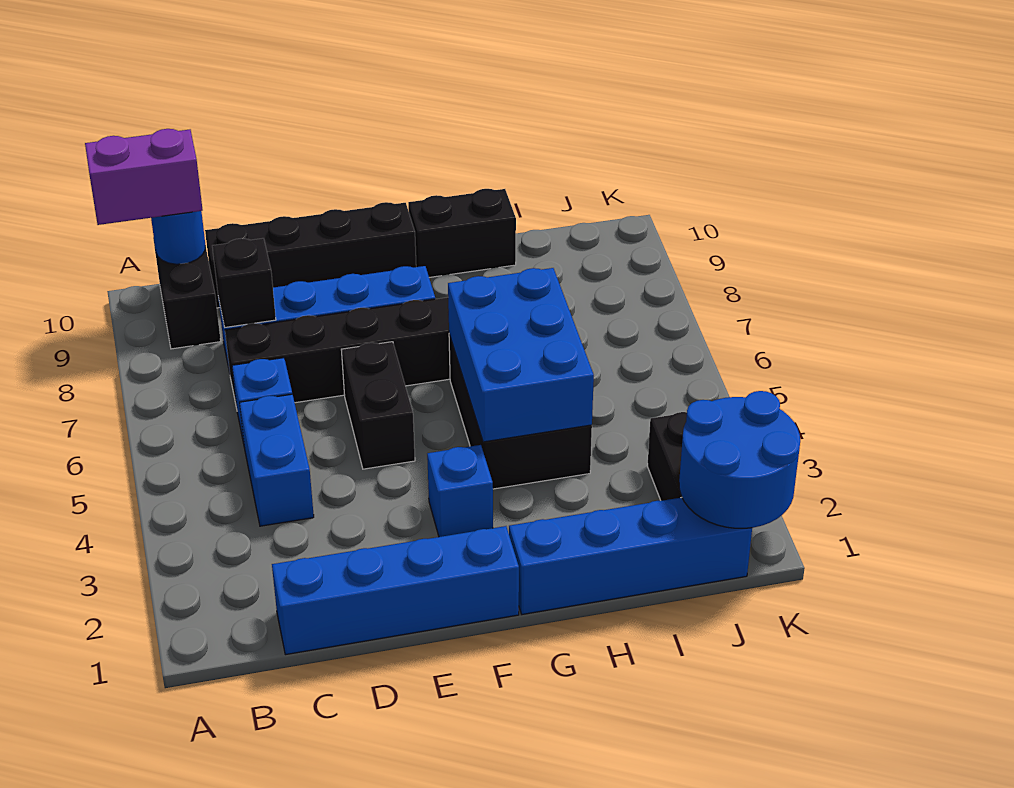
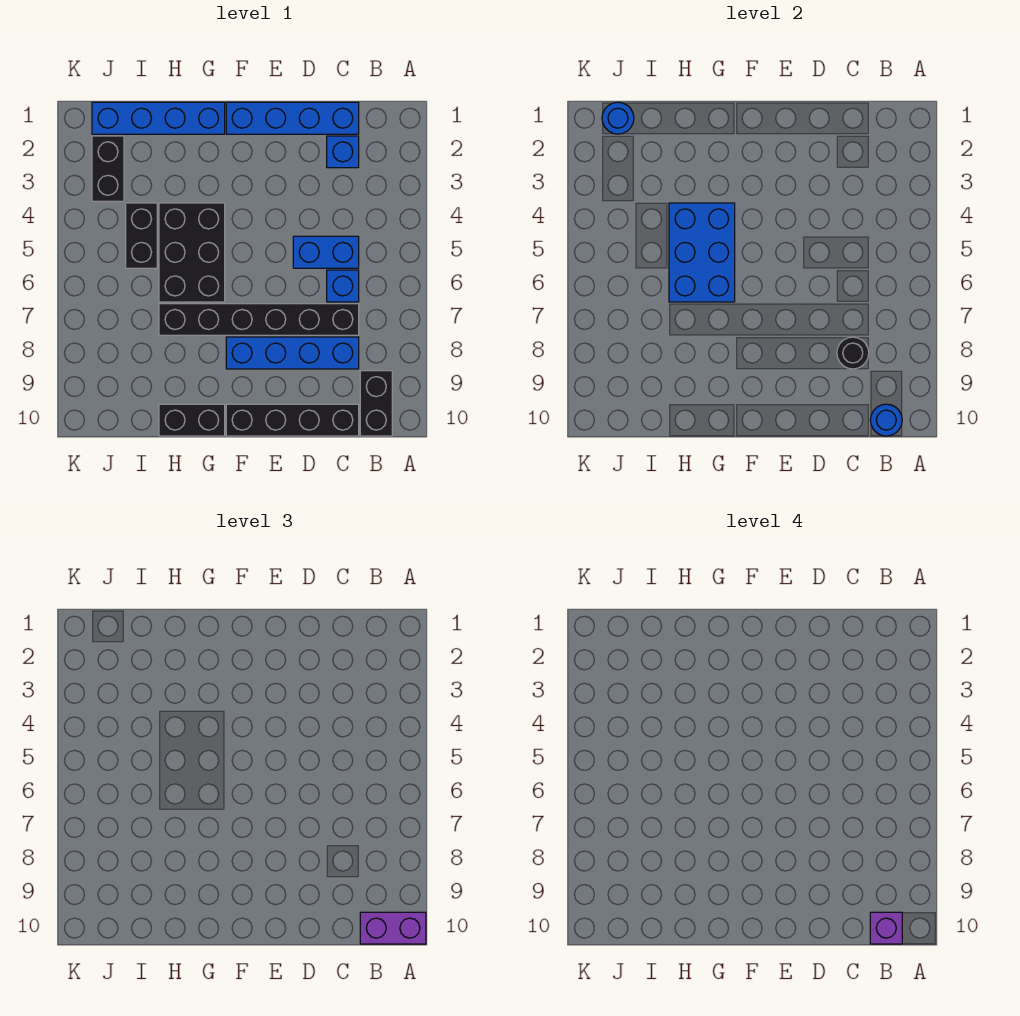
none -> purple 1x1 brick [870,912,902,944]
blue 1x2 brick [239,394,314,526] -> blue 1x2 brick turned to [293,236,359,268]
black 1x1 brick [212,238,276,327] -> black 1x1 round brick [837,337,869,369]
black 1x2 brick [341,342,415,469] -> black 1x2 brick moved to [126,203,157,268]
blue 1x1 brick [427,445,493,537] -> blue 1x1 brick moved to [327,136,359,168]
blue 2x2 round brick [679,391,800,528] -> blue 1x1 round brick [602,102,634,134]

